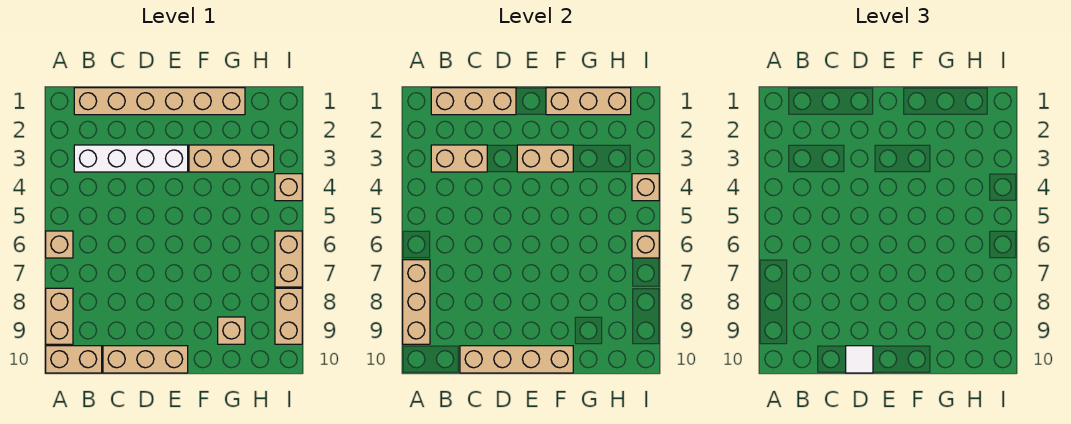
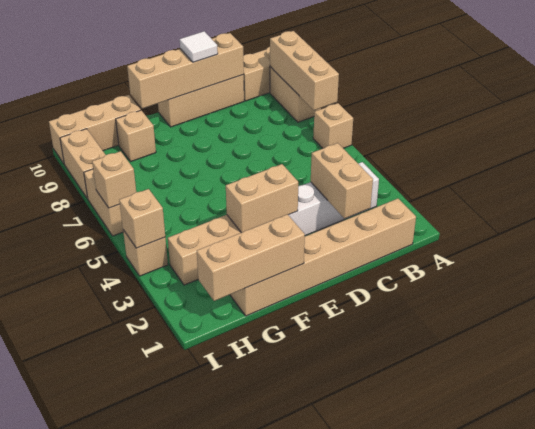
tan 1x3 brick [431,88,516,115] -> tan 1x3 brick moved to [49,95,141,164]
tan 1x2 brick [431,145,487,172] -> tan 1x2 brick turned to [311,143,373,219]

